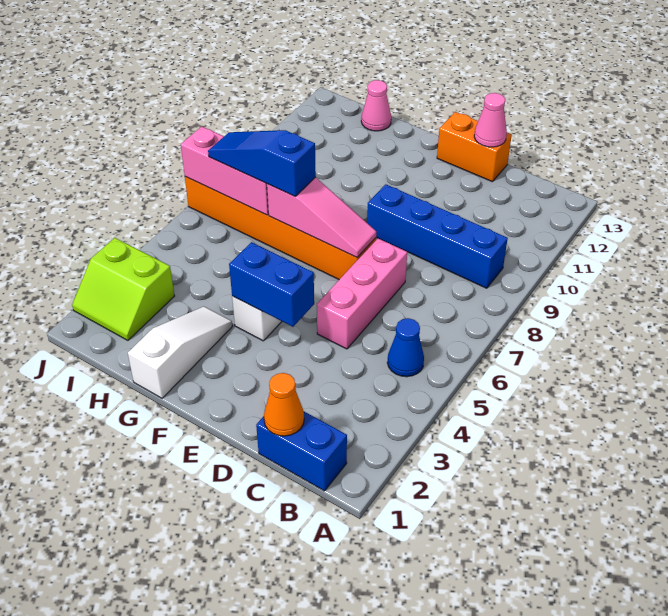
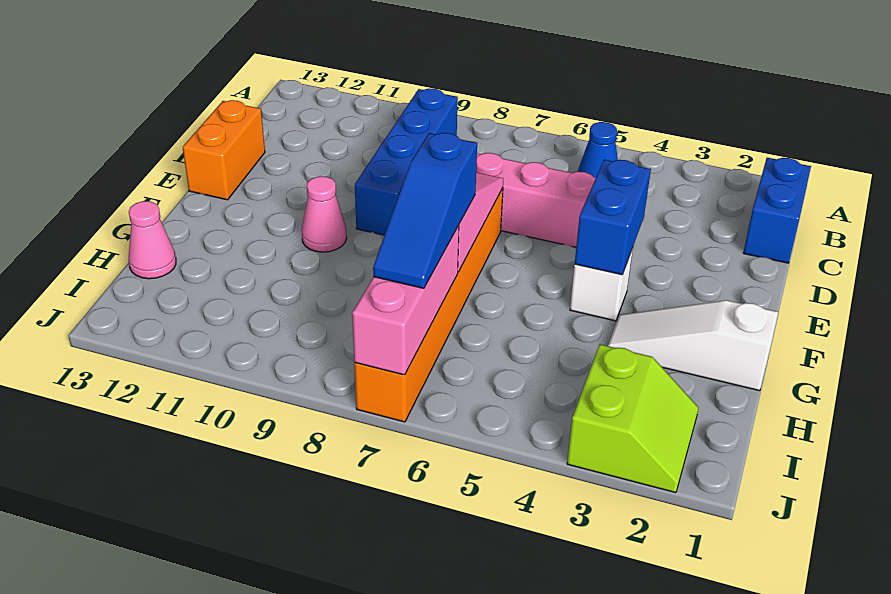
orange 1x1 cone [264,373,304,436] -> none
pink 1x1 cone [474,93,507,147] -> pink 1x1 cone moved to [301,176,347,252]

